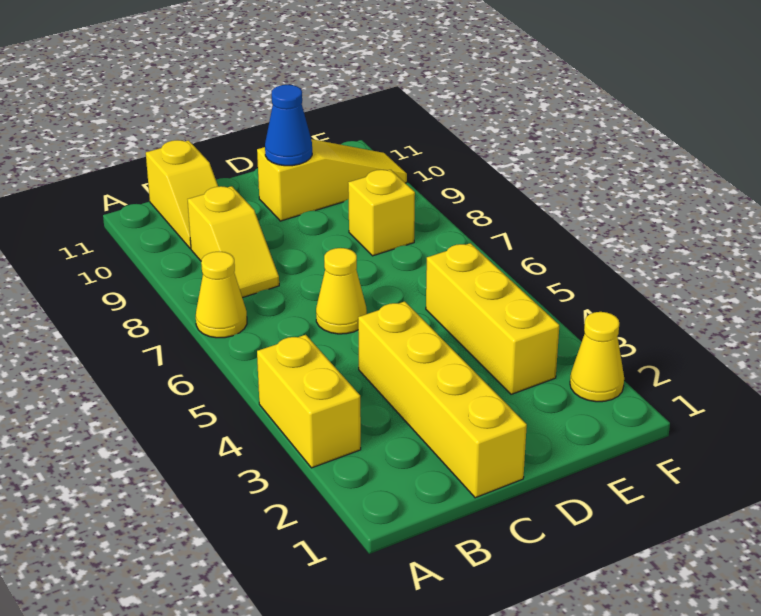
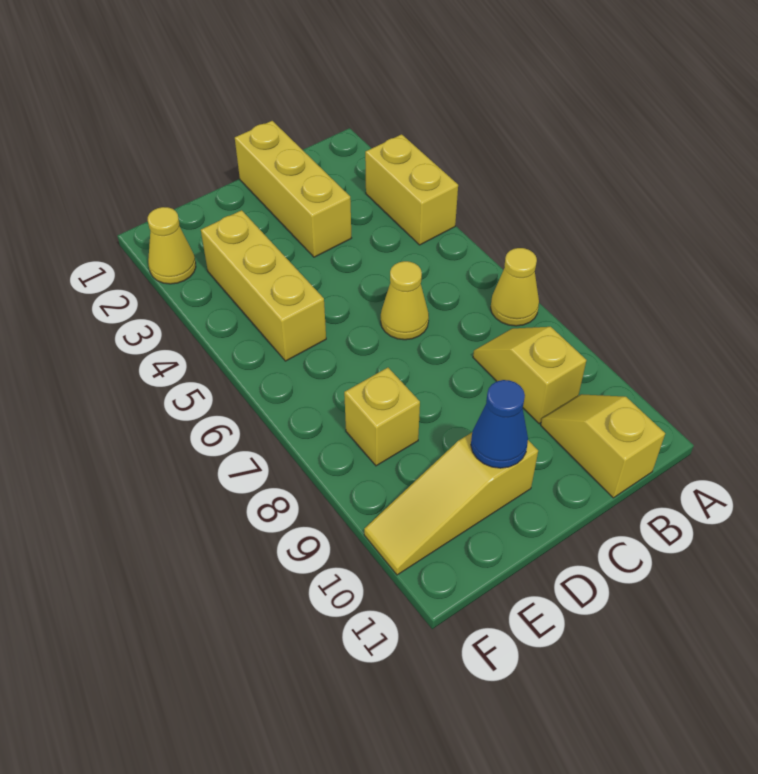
yellow 1x4 brick [358,301,527,498] -> yellow 1x3 brick [235,121,351,257]

